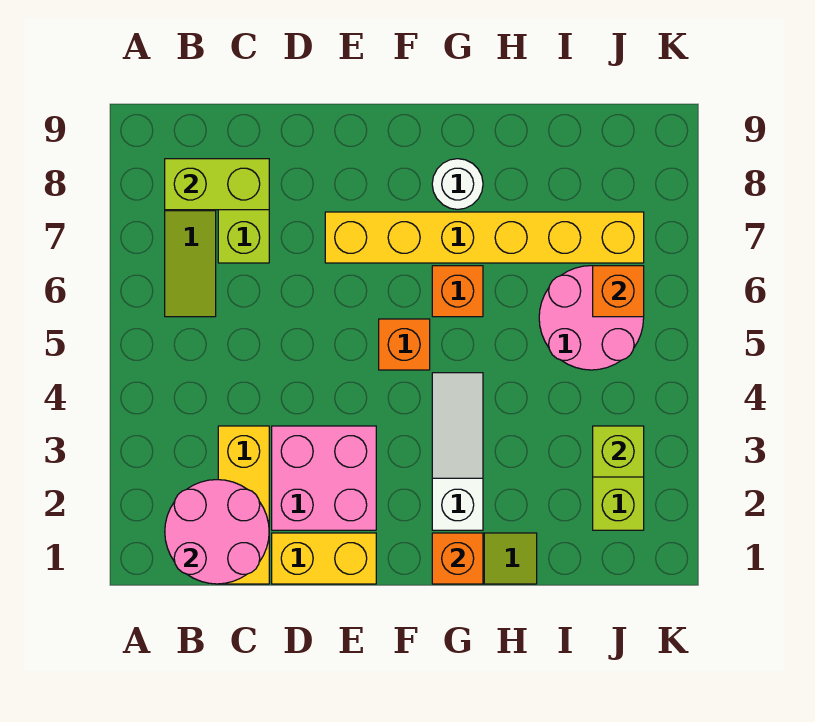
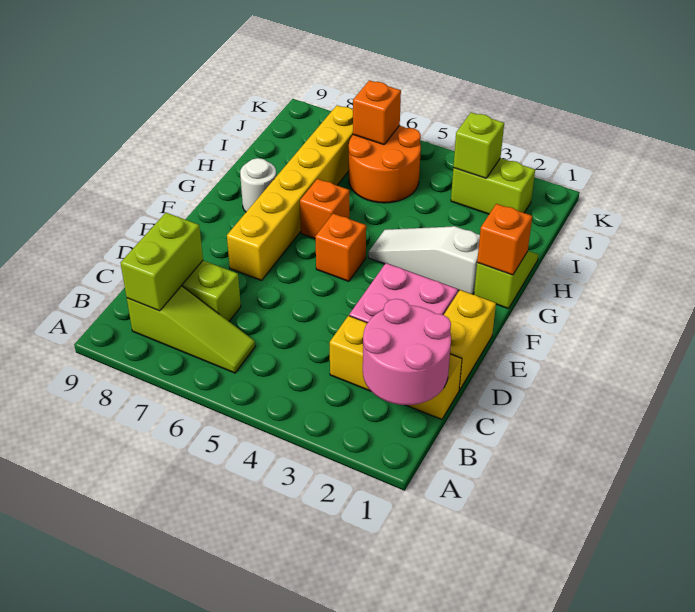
pink 2x2 round brick [539,266,644,370] -> orange 2x2 round brick [349,125,421,203]

